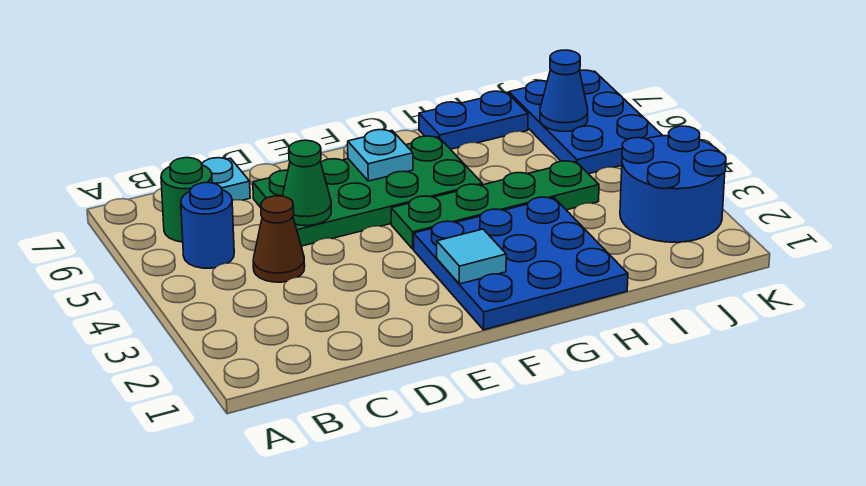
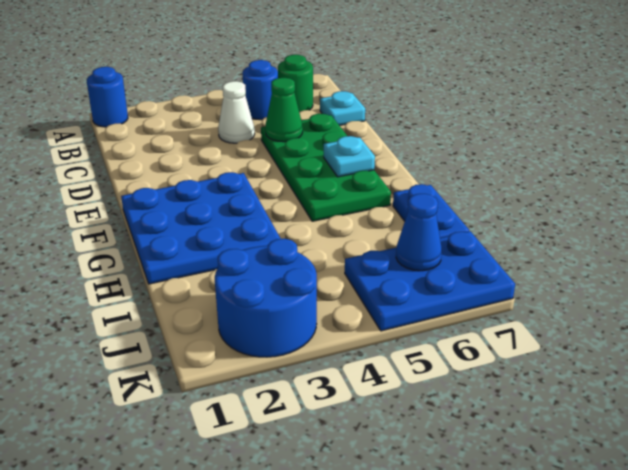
none -> blue 1x1 round brick [87,67,128,127]
brown 1x1 cone [253,196,305,282] -> white 1x1 cone [218,81,255,143]
cyan 1x1 tile [437,229,506,284] -> none
green 1x4 plate [391,161,599,249] -> none

